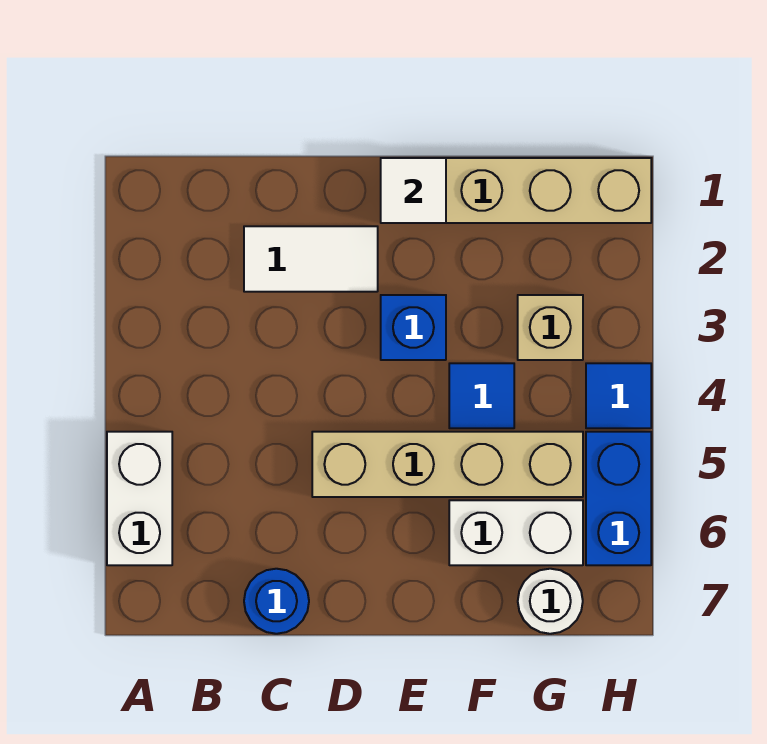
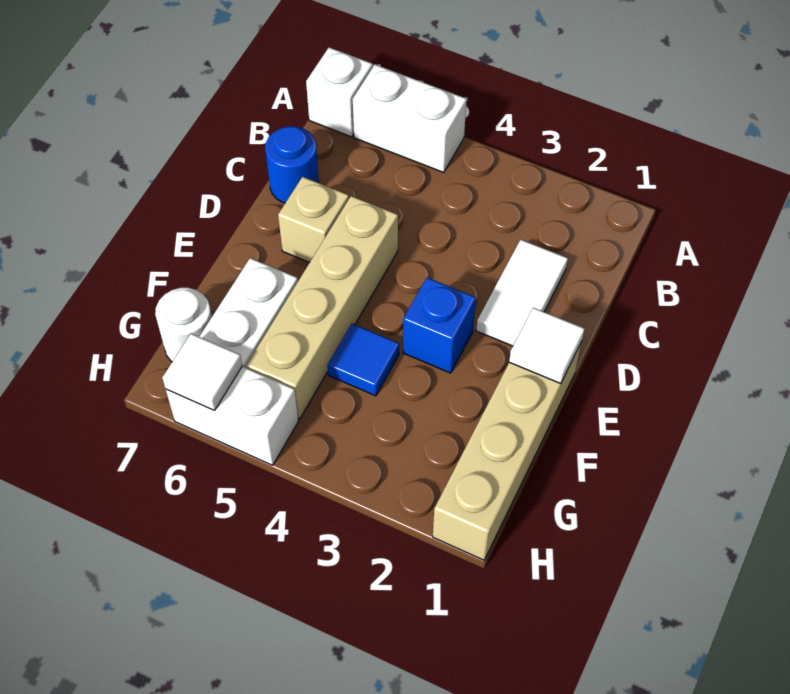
none -> white 1x1 brick [306,47,373,137]
tan 1x1 brick [518,295,583,360] -> tan 1x1 brick moved to [278,177,349,263]
blue 1x1 tile [586,363,651,428] -> none
blue 1x2 brick [586,432,651,565] -> white 1x2 brick [166,366,298,465]
none -> white 1x1 tile [162,334,242,410]

